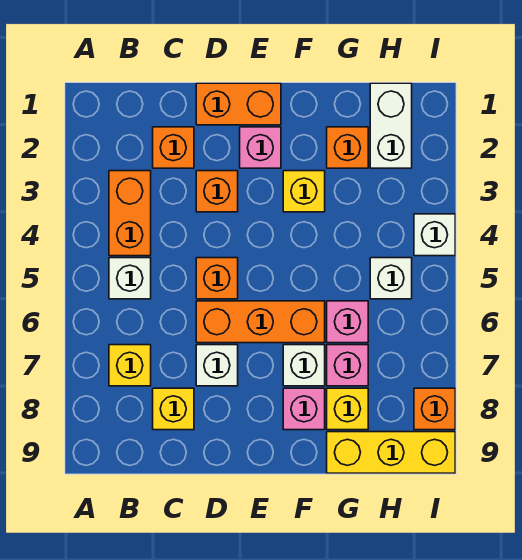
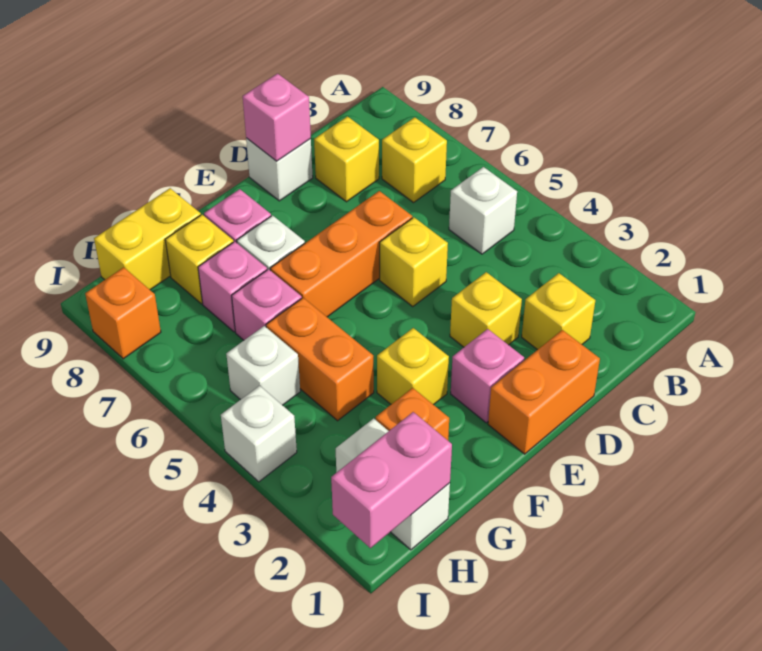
orange 1x2 brick [109,171,151,256] -> orange 1x2 brick moved to [266,298,374,421]
orange 1x1 brick [153,127,194,168] -> yellow 1x1 brick [522,273,595,350]
orange 1x1 brick [196,171,238,212] -> yellow 1x1 brick [450,272,522,347]
orange 1x1 brick [196,258,238,299] -> yellow 1x1 brick [380,217,448,306]
white 1x1 brick [196,345,238,386] -> white 1x1 brick moved to [246,138,313,201]
none -> pink 1x1 brick [243,74,311,161]
yellow 1x3 brick [327,432,455,473] -> yellow 1x2 brick [94,188,201,290]
none -> pink 1x2 brick [331,412,452,548]

